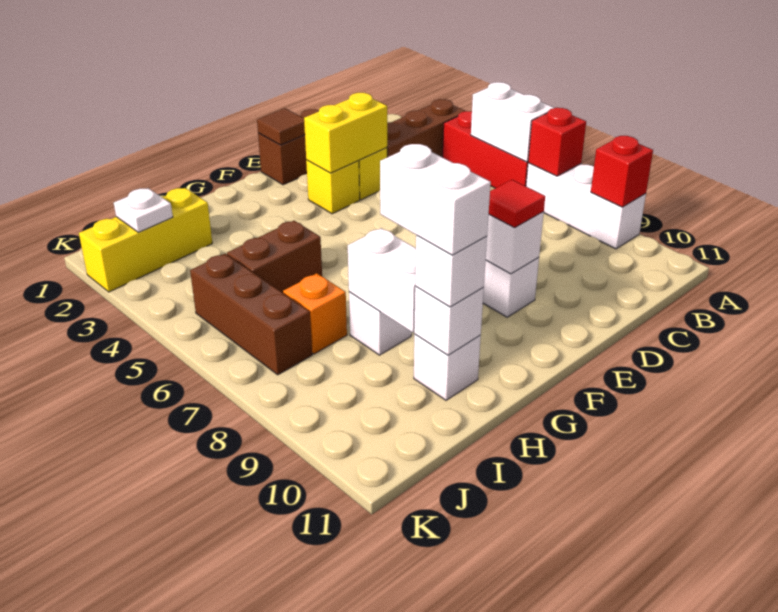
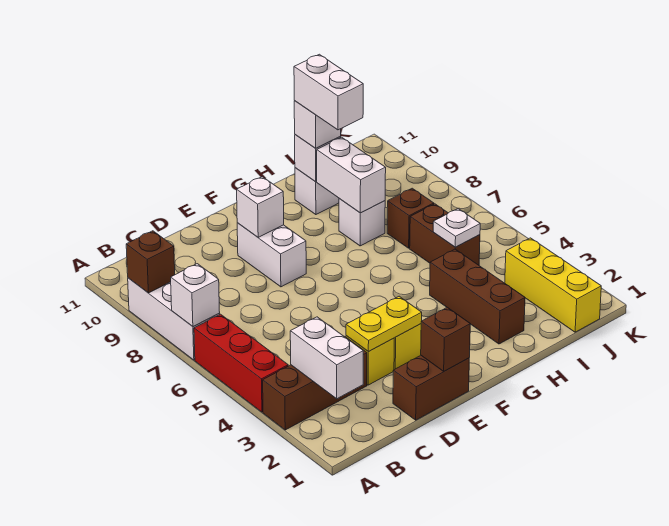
white 1x2 brick [471,82,554,162] -> white 1x2 brick moved to [290,317,363,399]
red 1x1 brick [528,108,586,176] -> white 1x1 brick [171,264,220,327]
red 1x1 brick [591,136,653,207] -> brown 1x1 brick [126,231,175,293]
yellow 1x2 brick [304,93,387,173] -> yellow 1x2 plate [346,296,422,352]
brown 1x1 tile [257,108,305,145] -> brown 1x1 brick [421,307,470,371]
red 1x1 tile [489,180,545,228] -> none
brown 1x2 brick [227,221,322,293] -> brown 1x2 brick turned to [410,204,480,265]
yellow 1x3 brick [79,188,212,292] -> yellow 1x3 brick turned to [505,238,601,332]
orange 1x1 brick [283,273,347,354] -> brown 1x1 brick [387,188,434,248]
white 1x1 plate [114,188,173,232] -> white 1x1 plate moved to [433,208,480,247]
brown 1x3 brick [190,254,312,375] -> brown 1x3 brick moved to [430,249,525,344]

